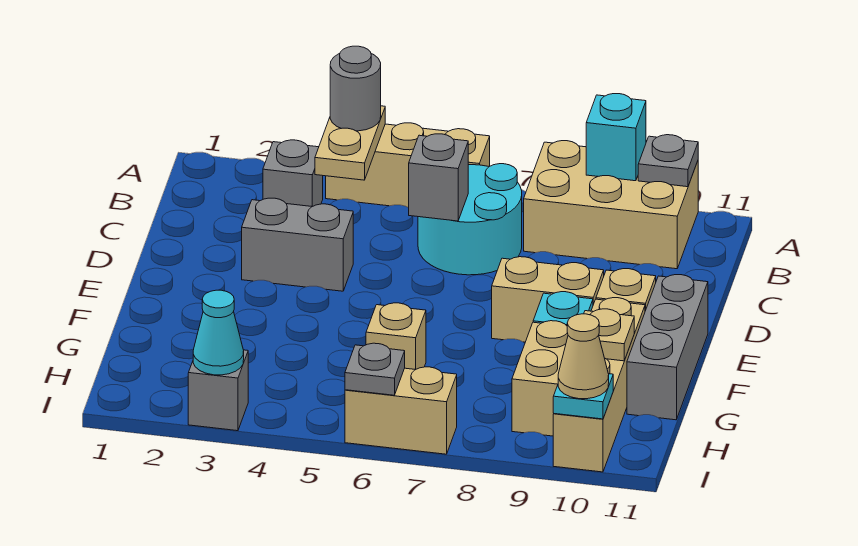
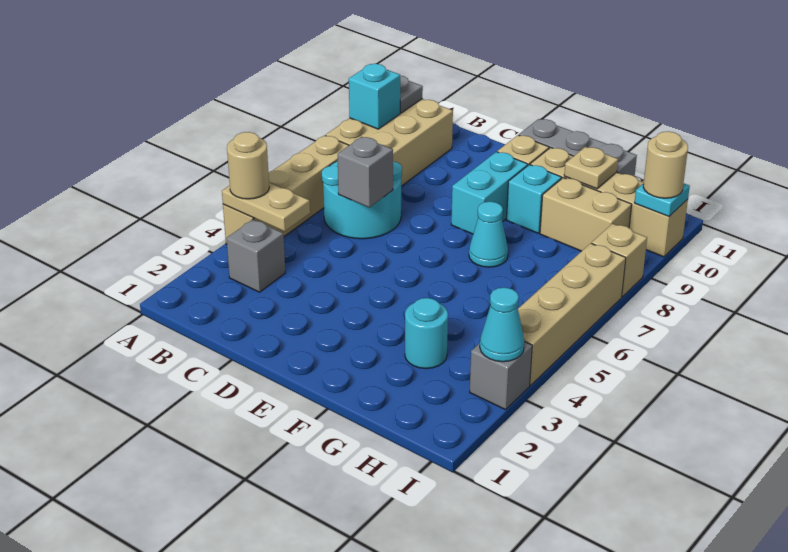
tan 1x3 brick [326,123,490,208] -> tan 1x4 brick [223,135,349,244]
grey 1x1 round brick [330,46,381,131] -> tan 1x1 round brick [227,132,269,199]
grey 1x2 brick [242,198,353,291] -> none
tan 1x2 brick [492,257,604,342] -> cyan 1x2 brick [451,152,528,234]
none -> cyan 1x1 cone [469,202,508,267]
none -> cyan 1x1 round brick [405,298,448,369]
tan 1x1 brick [366,303,426,370] -> tan 1x1 brick moved to [592,224,647,297]
tan 1x2 brick [345,367,457,454] -> tan 1x4 brick [518,243,626,385]
grey 1x1 plate [345,343,405,395] -> none
tan 1x1 cone [558,314,609,399] -> tan 1x1 round brick [643,131,688,198]

